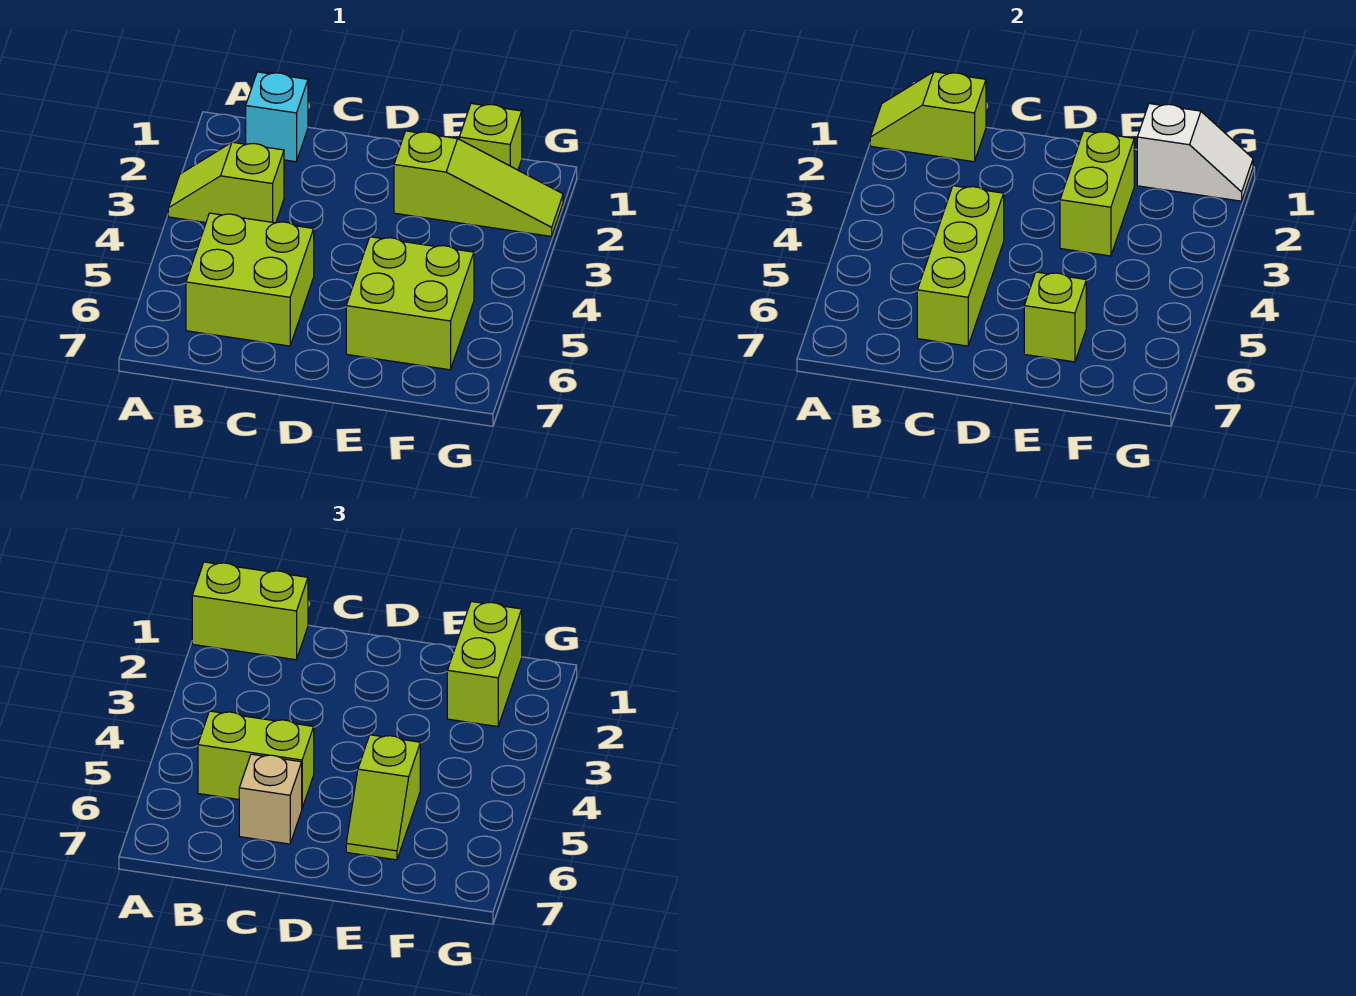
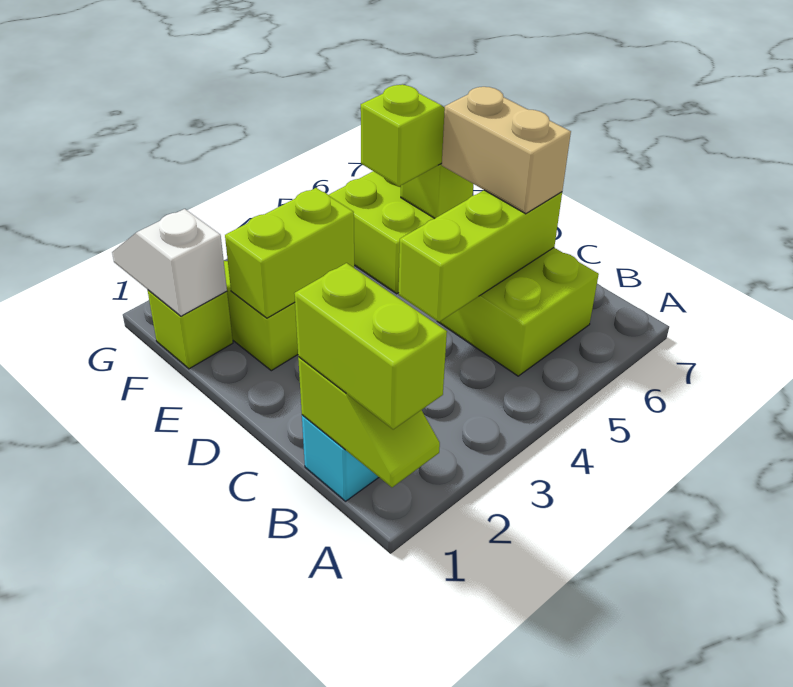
lime 1x2 slope [168,142,284,223] -> none
lime 1x2 brick [198,711,314,808] -> none
tan 1x1 brick [239,754,302,844] -> tan 1x2 brick [442,87,571,214]
lime 1x2 brick [447,602,522,727] -> none

